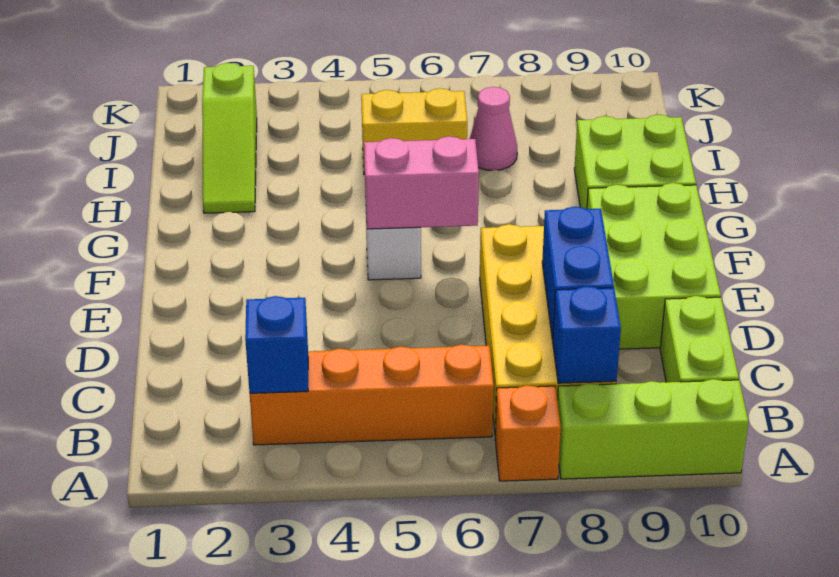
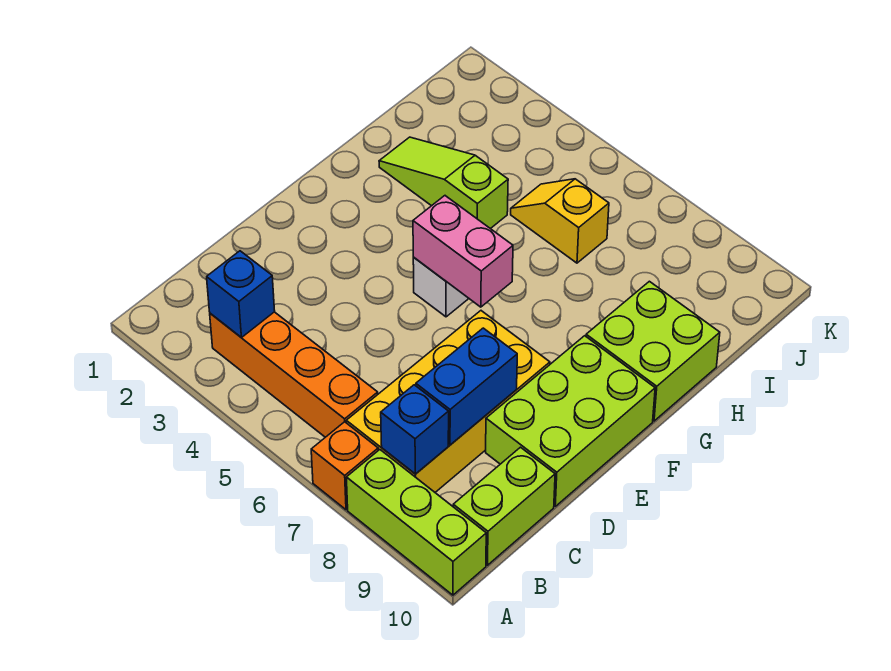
lime 1x3 slope [202,63,257,213] -> lime 1x3 slope turned to [379,137,508,229]
yellow 1x2 brick [361,88,467,174] -> yellow 1x2 slope [511,179,609,263]
pink 1x1 cone [470,87,517,170] -> none

